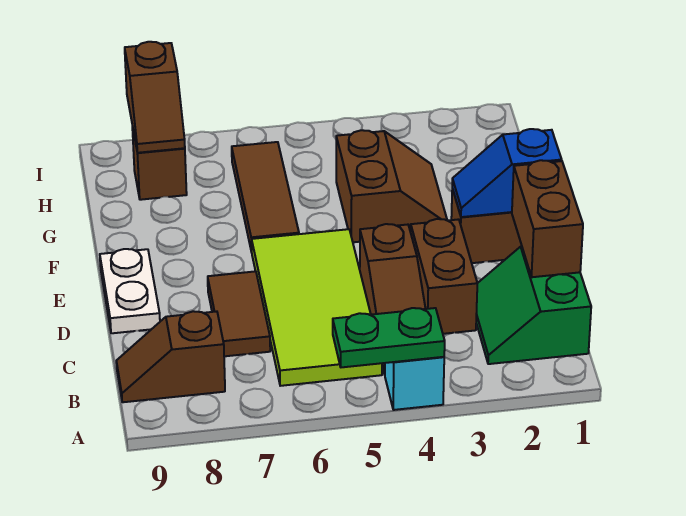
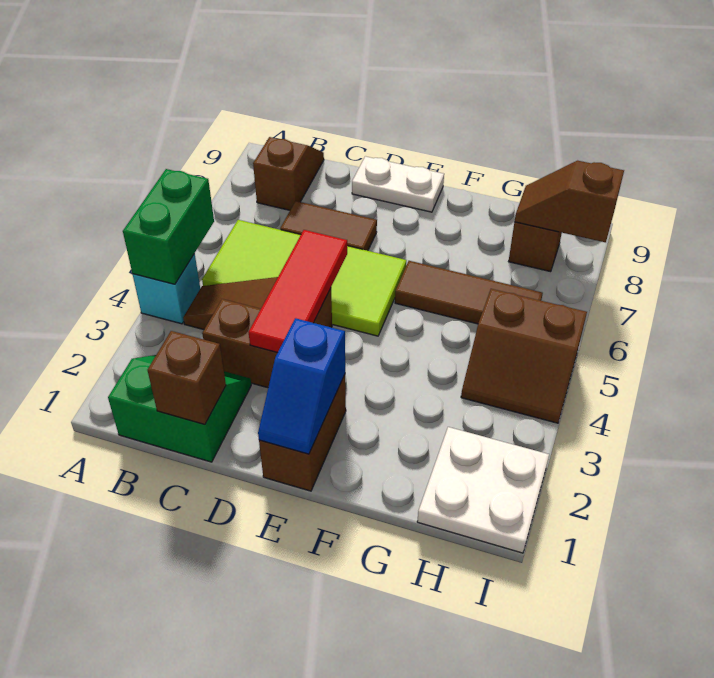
green 1x2 plate [333,308,445,367] -> green 1x2 brick [123,169,214,284]
brown 1x2 brick [512,160,583,277] -> brown 1x1 brick [148,331,226,424]
none -> red 1x3 tile [249,230,347,353]
blue 1x2 slope [452,129,562,217] -> blue 1x2 slope turned to [258,318,345,454]
brown 2x2 slope [336,130,447,242] -> brown 2x2 slope moved to [461,289,587,423]
none -> white 2x2 plate [417,427,549,553]

